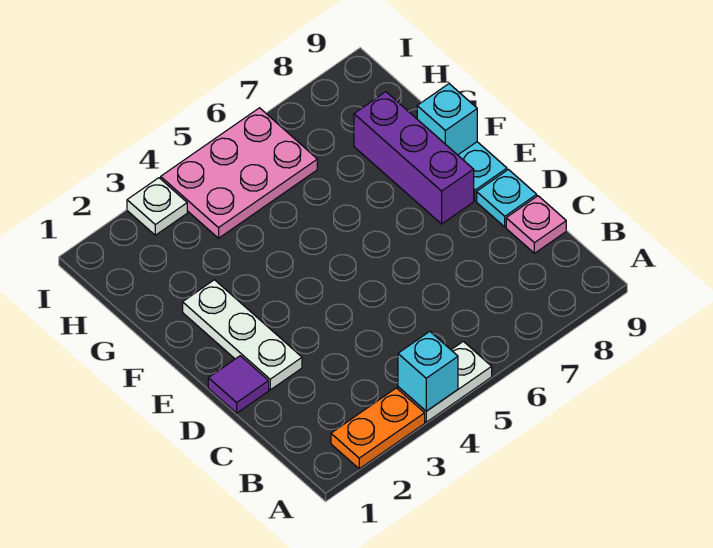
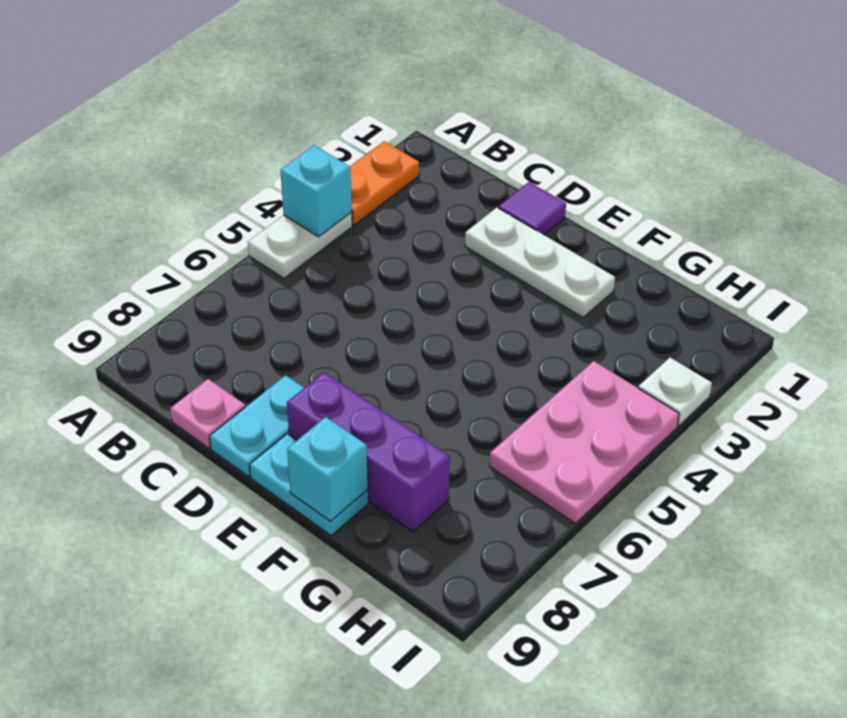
cyan 1x1 plate [477,170,537,227] -> cyan 1x2 plate [209,375,304,477]

